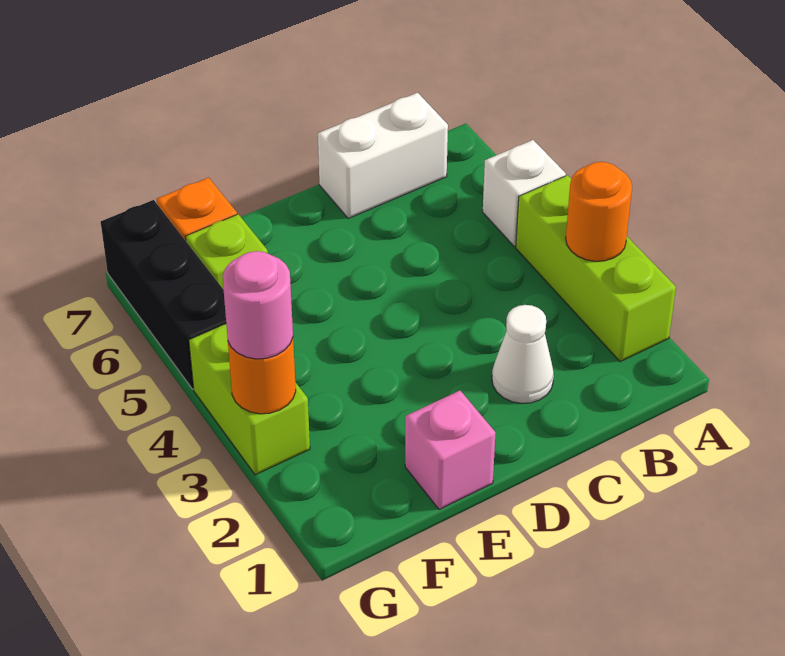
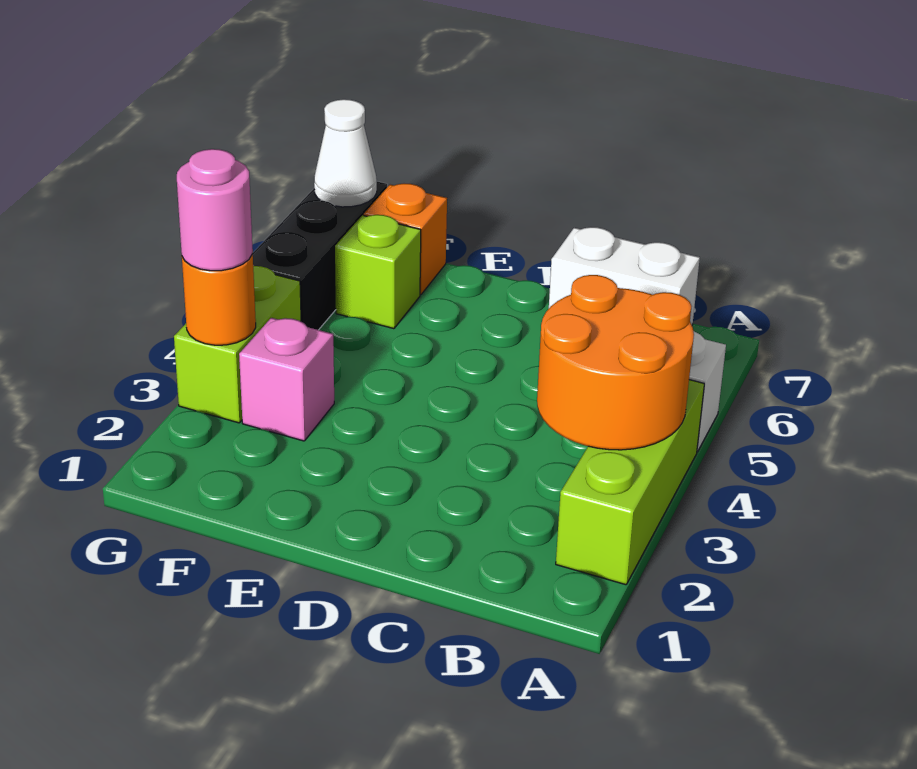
orange 1x1 round brick [566,162,632,261] -> orange 2x2 round brick [537,275,694,450]
white 1x1 cone [492,305,554,403] -> white 1x1 cone moved to [314,99,377,207]
pink 1x1 brick [405,391,496,509] -> pink 1x1 brick moved to [239,318,334,441]

